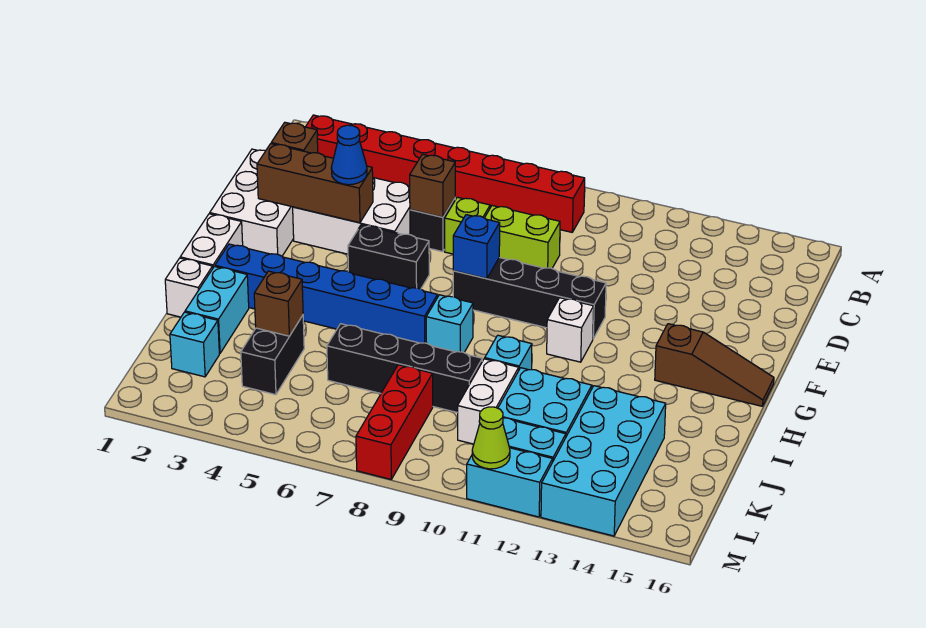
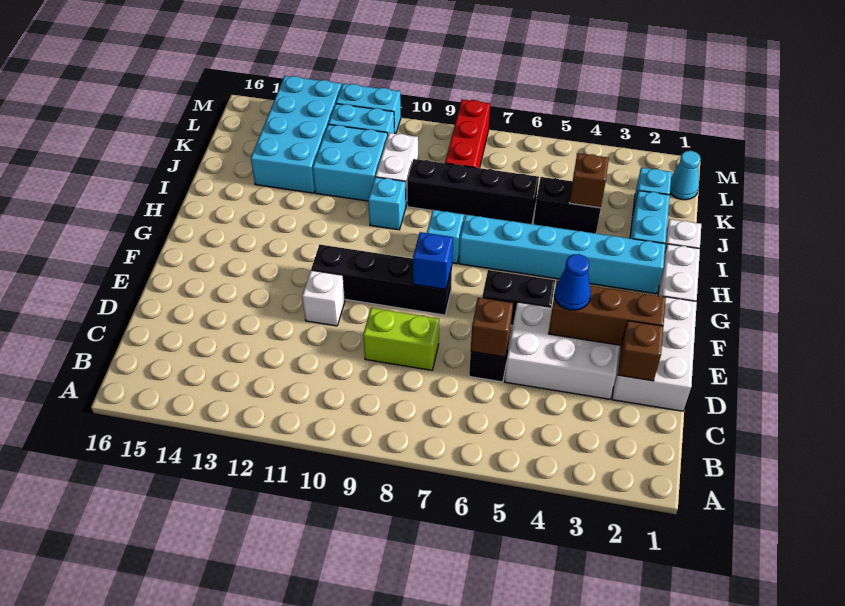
red 1x8 brick [306,115,585,232] -> none
lime 1x1 brick [445,197,490,254] -> none
white 1x1 brick [547,298,594,362] -> white 1x1 brick moved to [302,270,345,326]
brown 1x3 slope [655,324,774,406] -> none
blue 1x6 brick [215,244,438,343] -> cyan 1x6 brick [459,215,665,294]
black 1x2 brick [241,315,304,395] -> black 1x2 brick turned to [534,177,601,233]
none -> cyan 1x1 cone [670,151,701,200]
lime 1x1 cone [472,407,510,469] -> none

